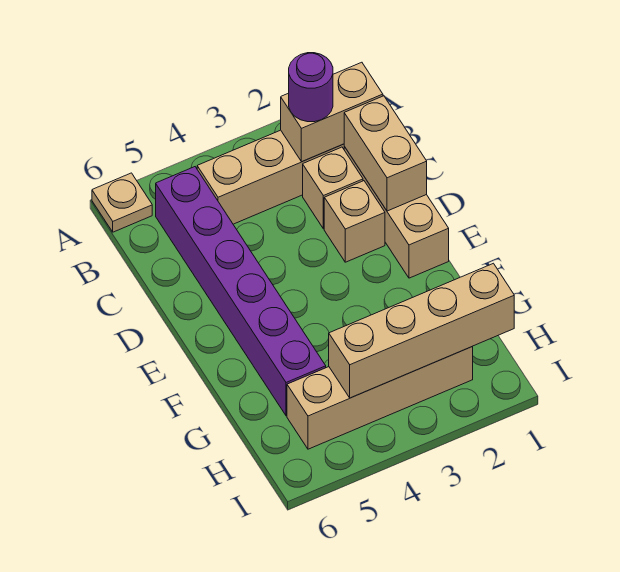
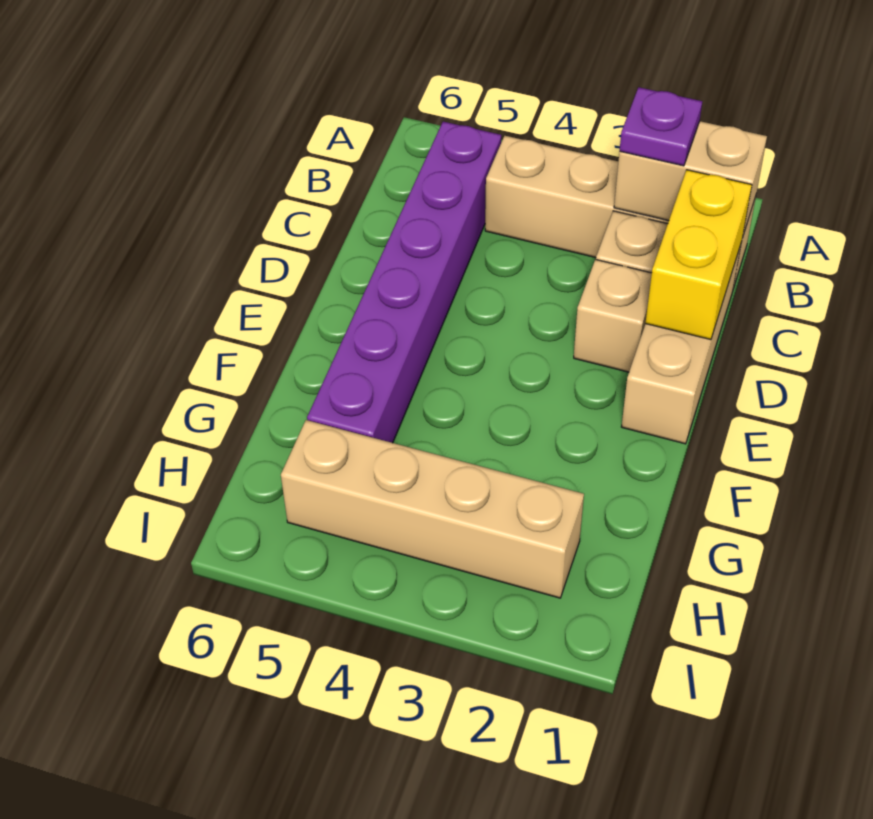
tan 1x1 plate [92,173,152,232] -> none
purple 1x1 round brick [289,53,333,122] -> purple 1x1 plate [620,87,702,166]
tan 1x2 brick [344,96,427,211] -> yellow 1x2 brick [645,170,752,340]
tan 1x4 brick [329,263,514,398] -> none

